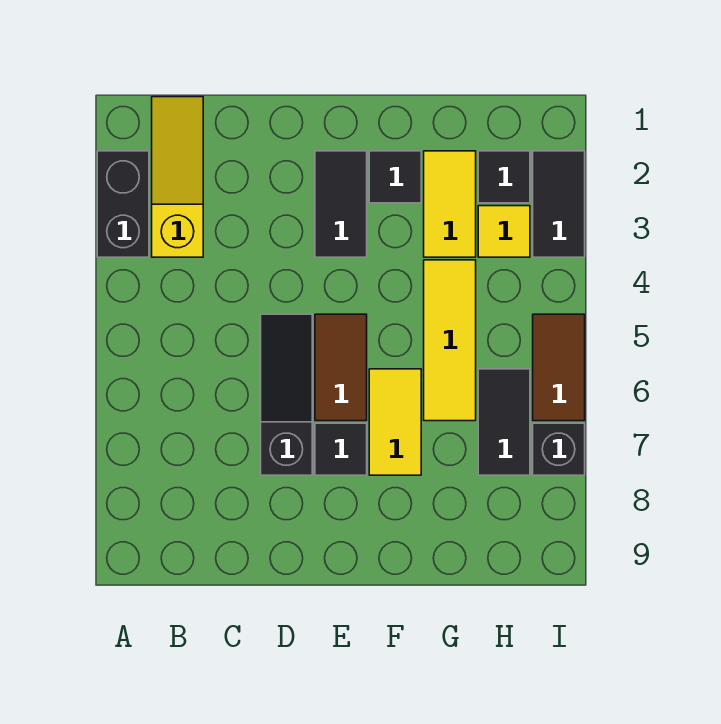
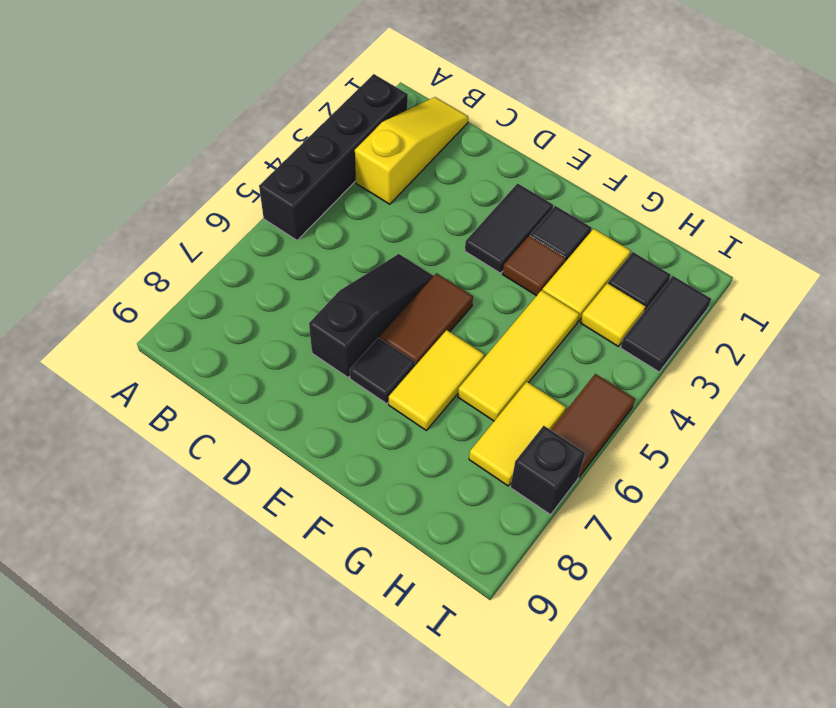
black 1x2 brick [97,151,149,257] -> black 1x4 brick [259,74,408,240]
none -> brown 1x1 tile [503,236,566,296]
black 1x2 tile [478,369,530,475] -> yellow 1x2 tile [469,382,566,486]

